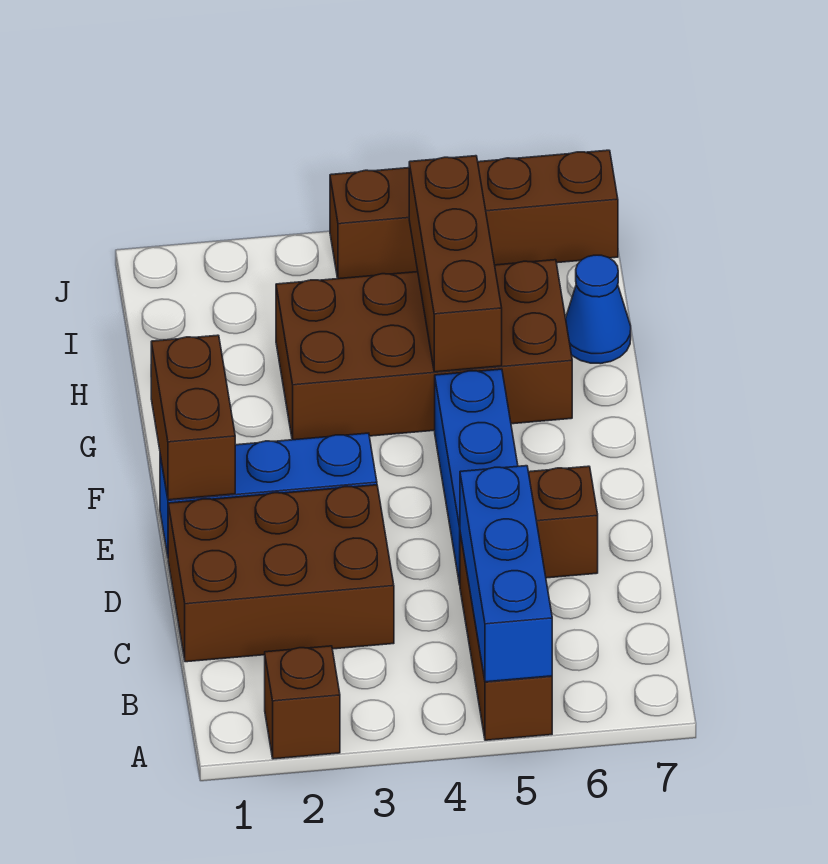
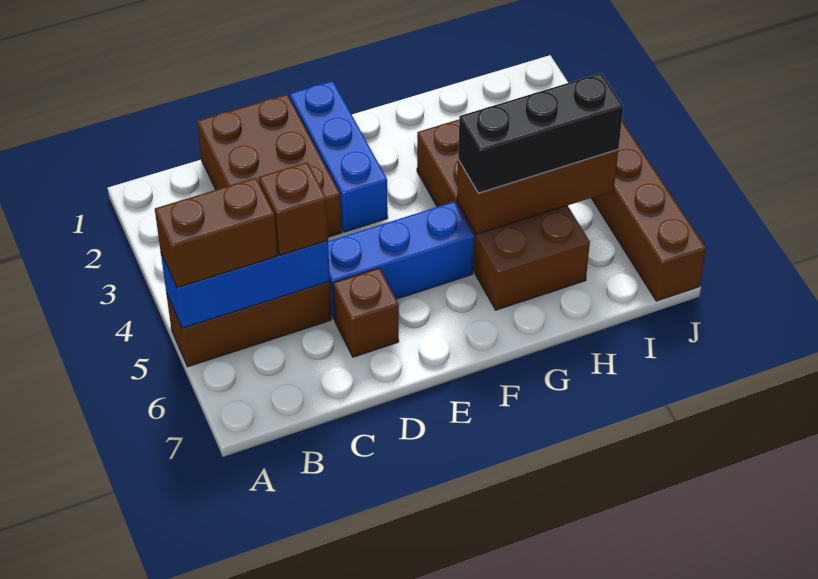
brown 1x1 brick [265,646,340,759] -> brown 1x1 brick moved to [259,162,328,255]
brown 1x2 brick [151,335,235,500] -> brown 1x2 brick moved to [155,178,277,288]
none -> black 1x3 brick [458,73,623,193]
blue 1x1 cone [566,255,631,364] -> none

